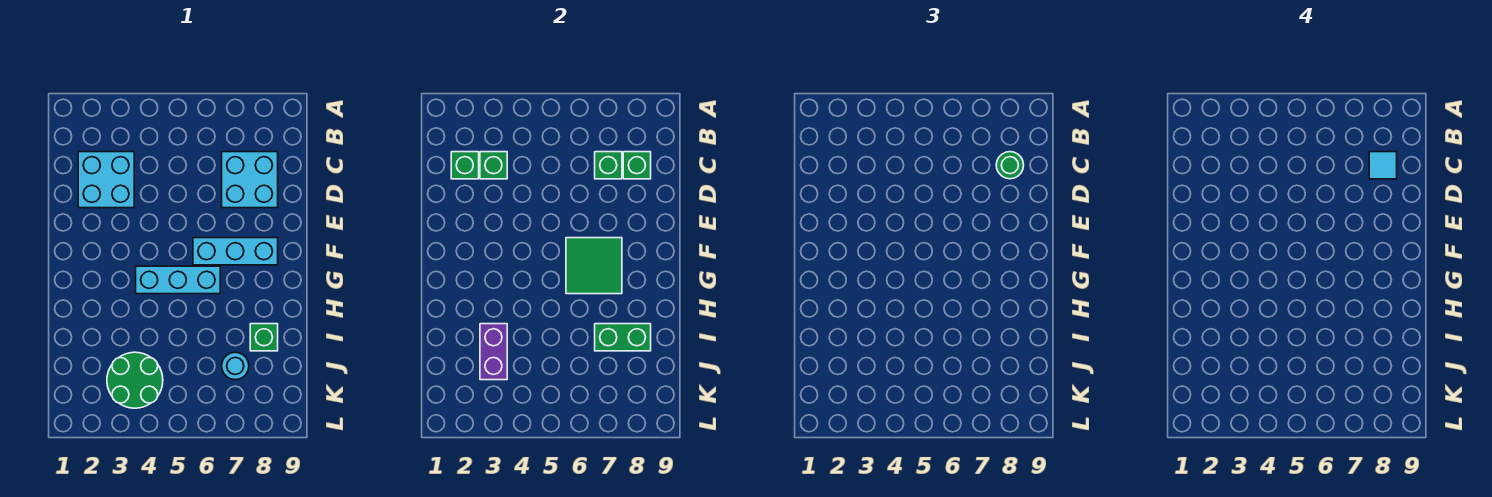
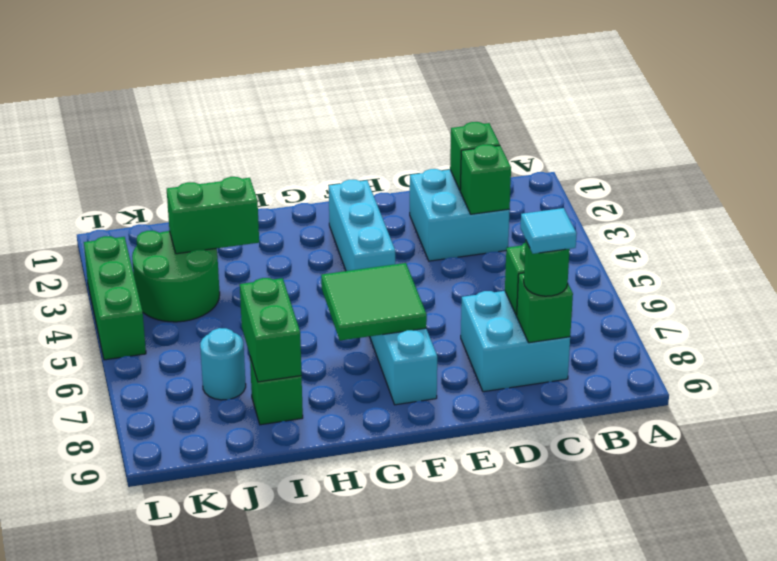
cyan 1x3 brick [136,266,220,294] -> cyan 1x3 brick moved to [329,180,395,271]
purple 1x2 brick [480,324,507,380] -> green 1x2 brick [167,177,259,254]
none -> green 1x3 brick [84,236,146,360]

